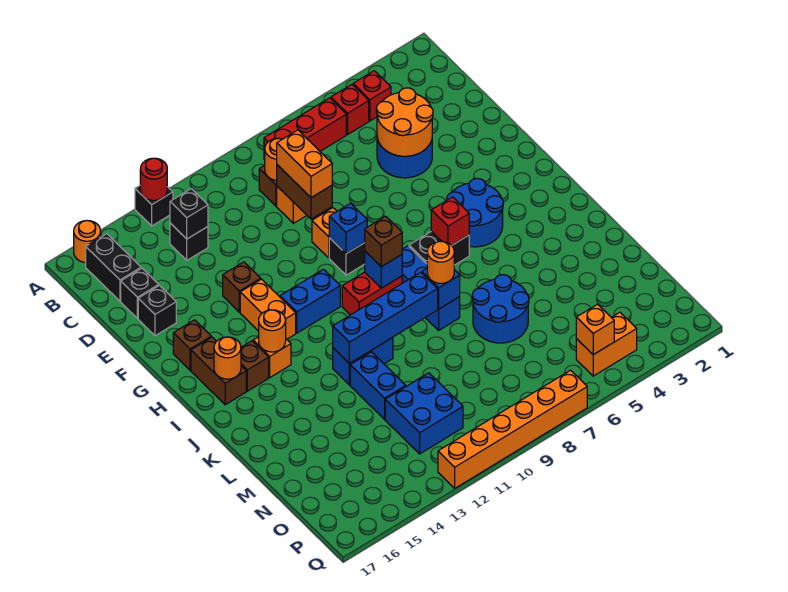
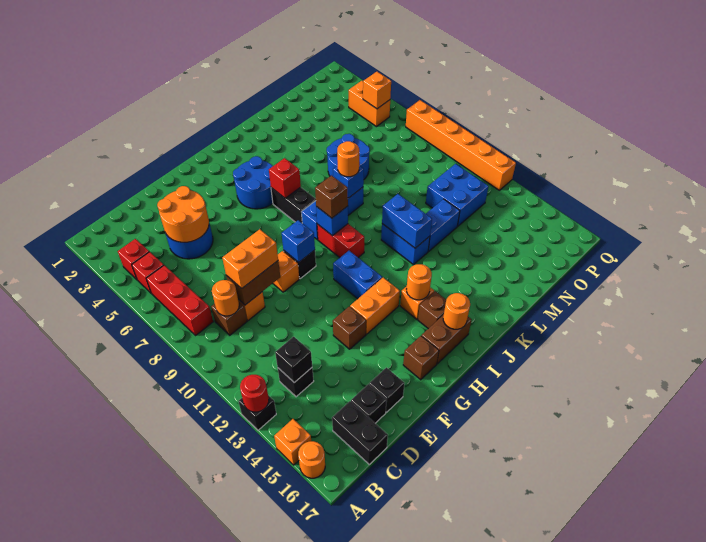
none -> orange 1x1 brick [274,419,311,465]
black 1x2 brick [86,234,141,301] -> black 1x2 brick turned to [332,401,388,464]
blue 1x4 brick [333,272,438,364] -> blue 1x2 brick [382,194,432,248]

